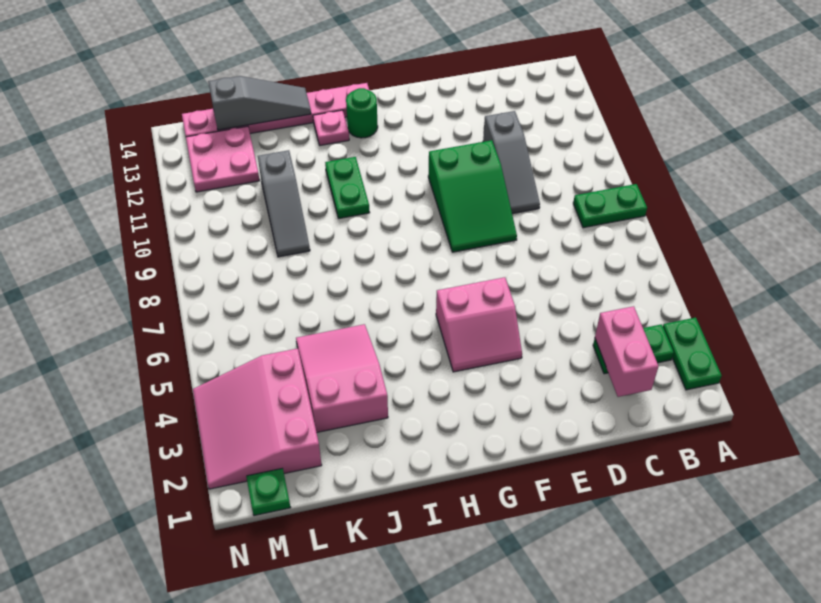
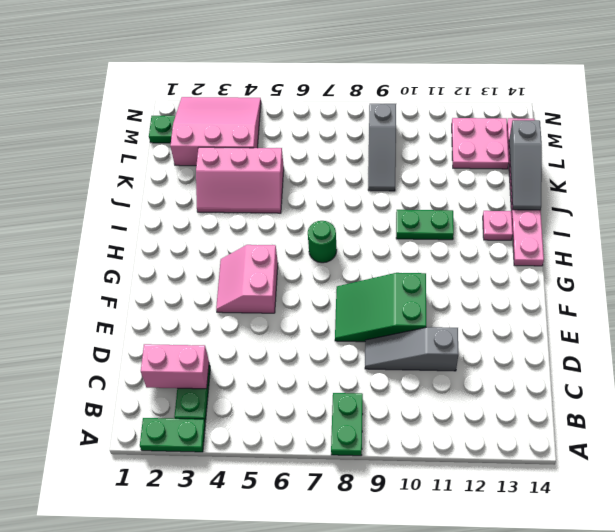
green 1x1 round brick [346,88,378,138] -> green 1x1 round brick moved to [308,221,337,263]
pink 2x3 slope [296,324,388,433] -> pink 2x3 slope turned to [196,147,284,213]
grey 1x3 slope [258,150,310,257] -> grey 1x3 slope turned to [368,104,396,191]

